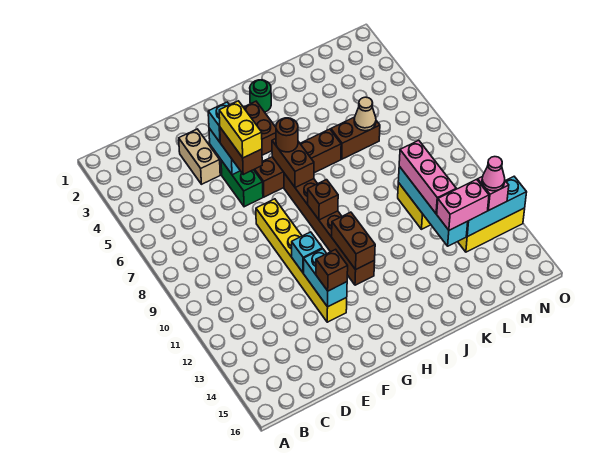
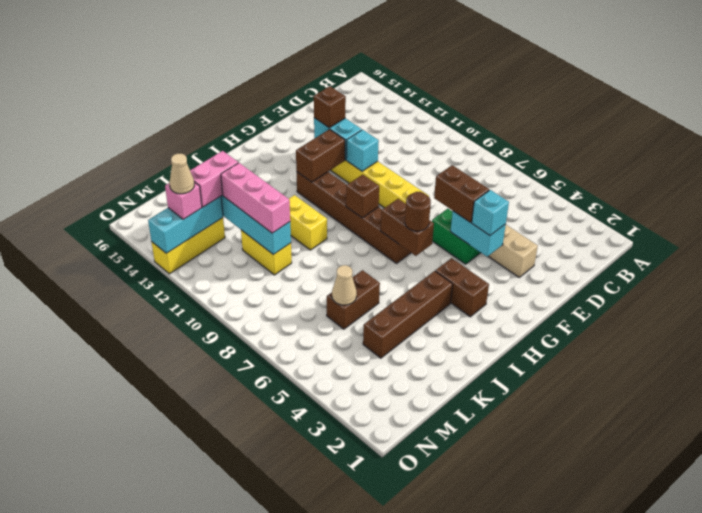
yellow 1x2 brick [219,101,262,158] -> yellow 1x2 brick moved to [289,195,327,250]
brown 1x4 brick [254,129,341,197] -> brown 1x4 brick moved to [363,271,453,358]
brown 1x2 brick [332,212,375,270] -> brown 1x2 brick turned to [296,129,345,182]
green 1x1 round brick [250,80,271,112] -> none
pink 1x1 cone [482,157,505,191] -> tan 1x1 cone [169,154,194,194]

